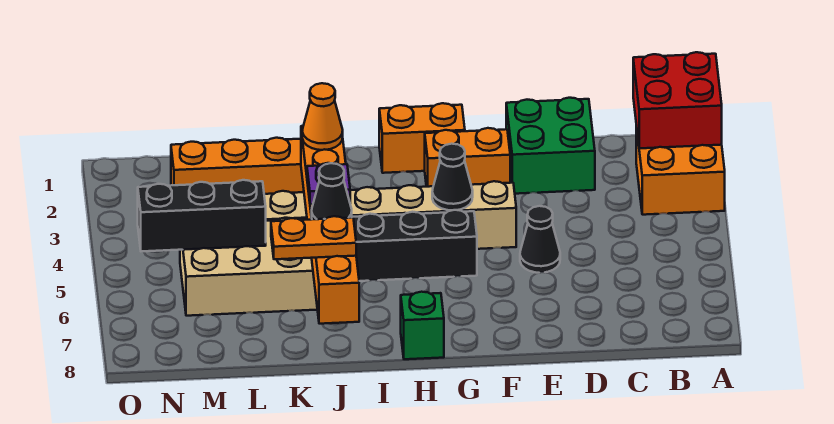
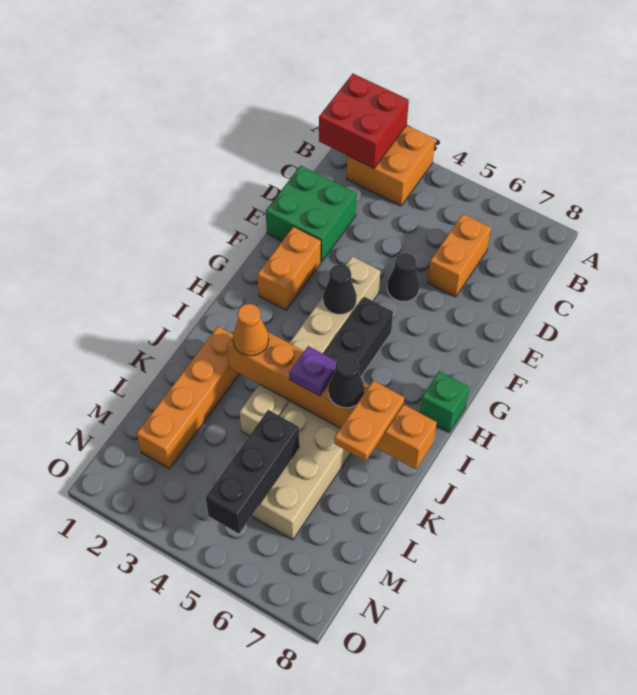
orange 1x2 brick [379,103,465,173] -> orange 1x2 brick moved to [428,214,491,297]

